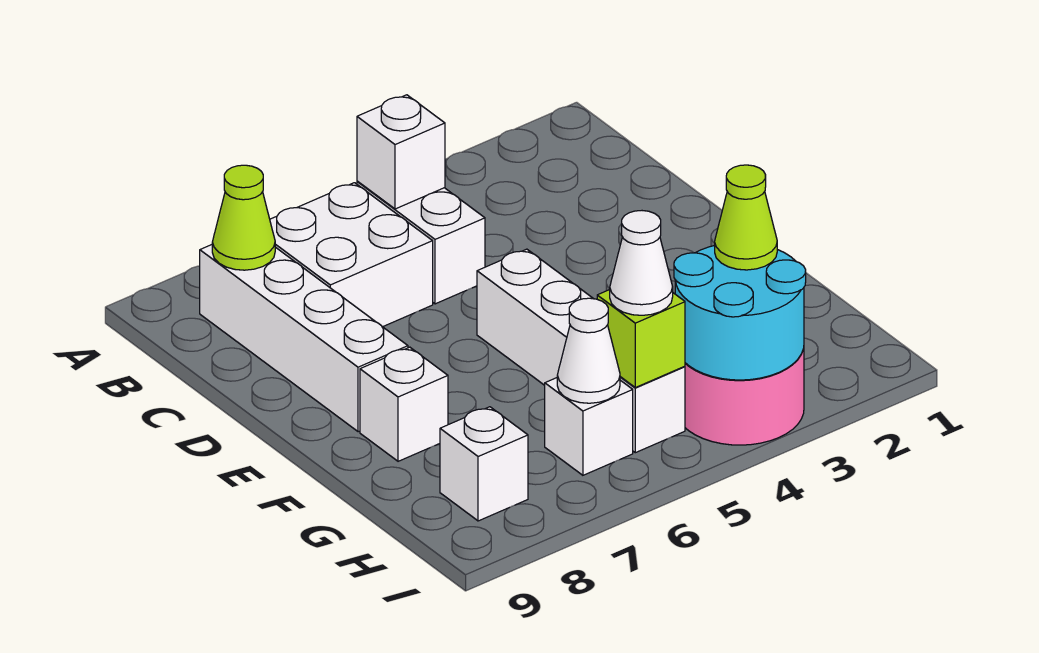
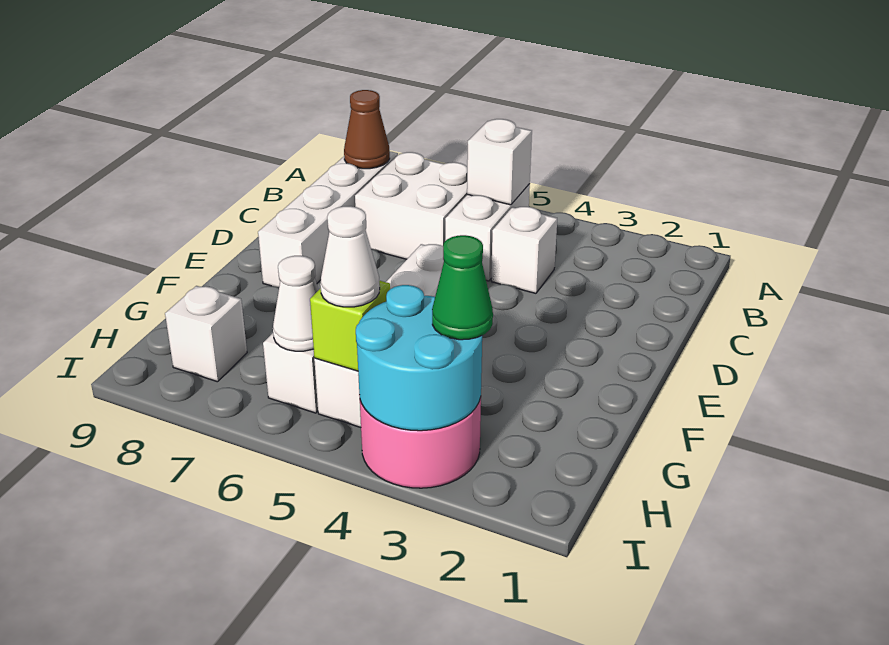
lime 1x1 cone [212,165,275,270] -> brown 1x1 cone [344,90,390,169]
white 1x1 brick [360,347,448,461] -> white 1x1 brick moved to [491,207,557,293]
lime 1x1 cone [715,165,777,270] -> green 1x1 cone [432,235,493,340]

